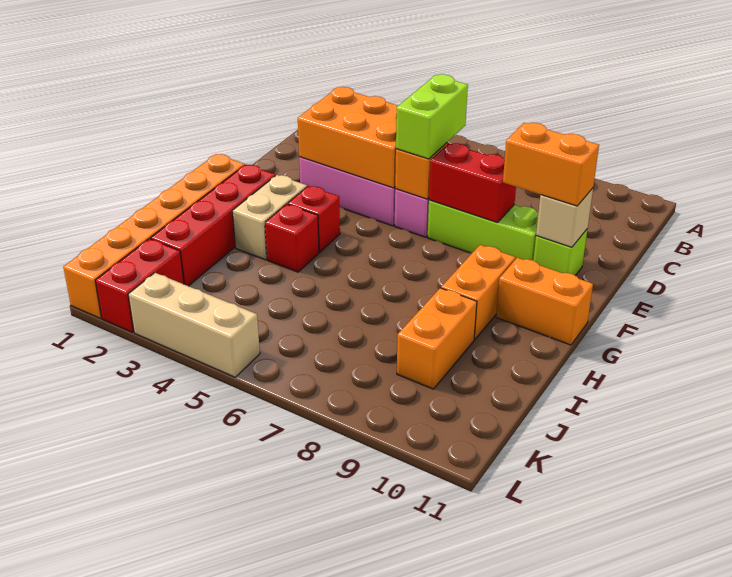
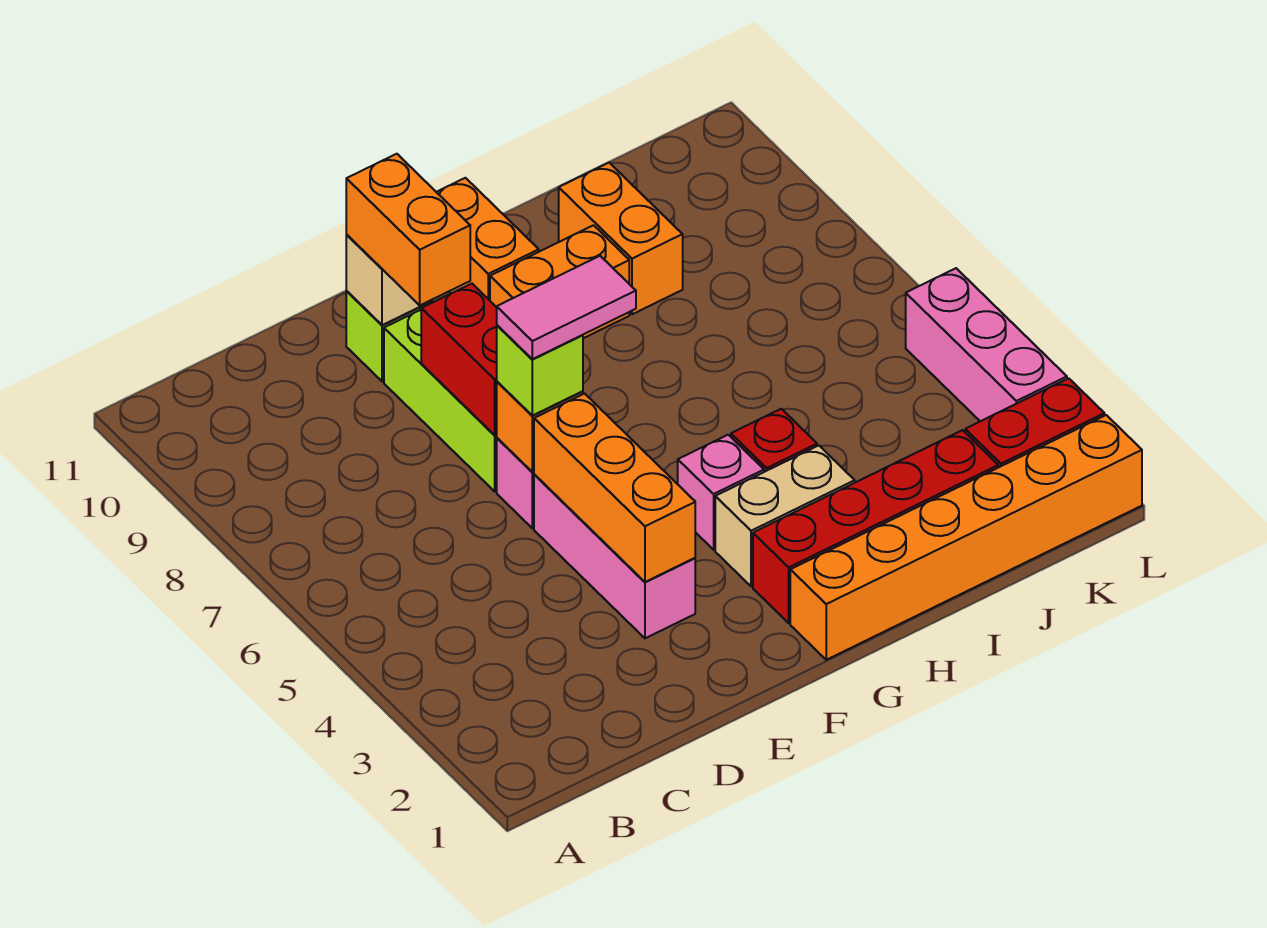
orange 2x3 brick [298,87,398,188] -> orange 1x3 brick [534,394,695,582]
lime 1x2 brick [396,74,468,159] -> lime 1x1 brick [497,325,583,416]
none -> pink 1x2 tile [497,256,636,359]
red 1x1 brick [288,186,340,252] -> pink 1x1 brick [678,435,764,550]
orange 1x2 brick [397,288,477,389] -> orange 1x2 brick turned to [559,163,683,314]
tan 1x3 brick [128,273,260,377] -> pink 1x3 brick [906,268,1067,421]

